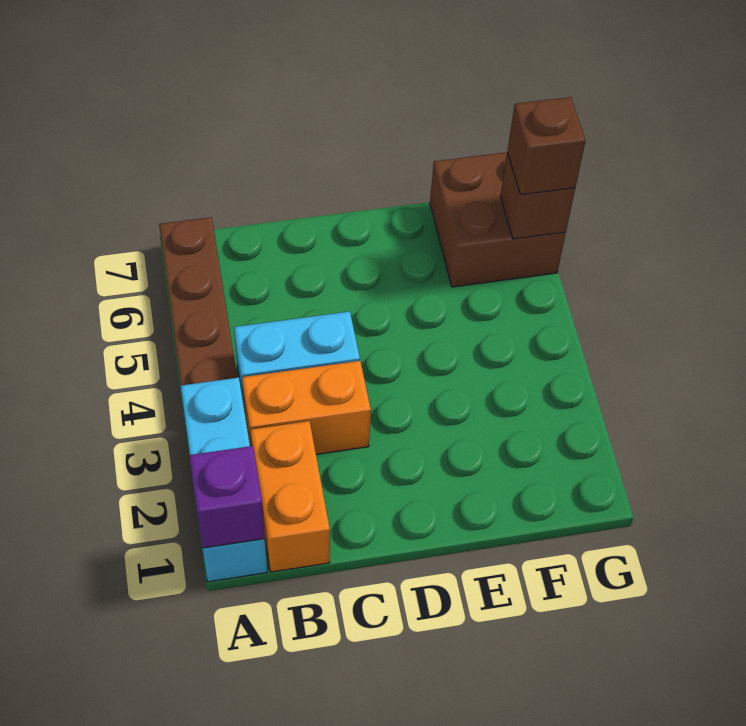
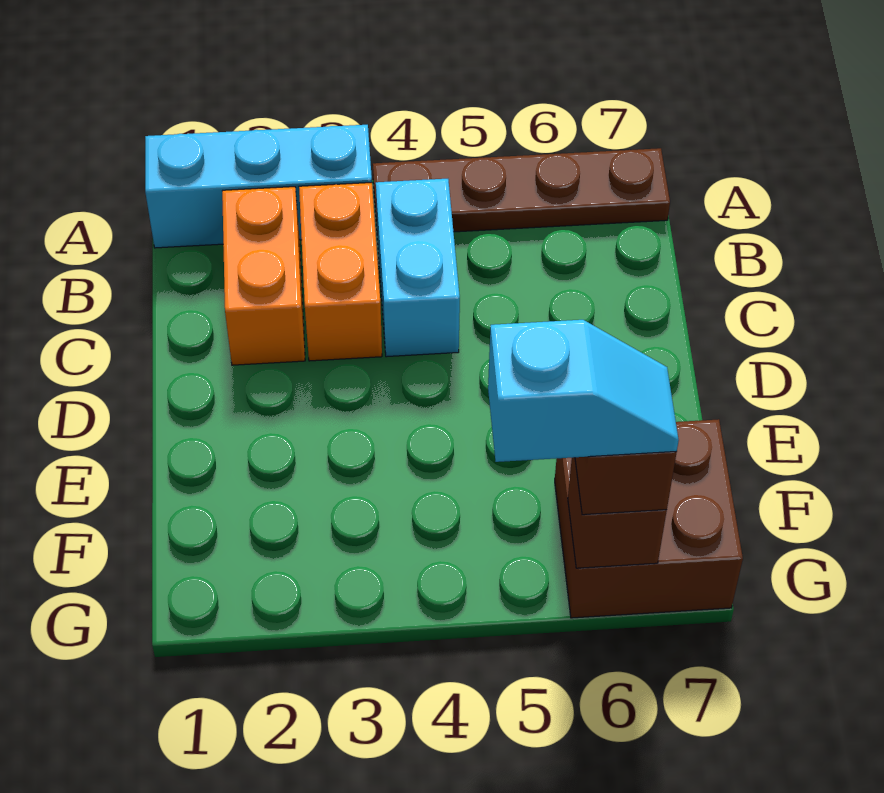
purple 1x1 brick [189,446,265,548] -> none
orange 1x2 brick [251,421,330,572] -> orange 1x2 brick turned to [222,187,305,365]
none -> cyan 1x2 slope [488,320,679,462]

